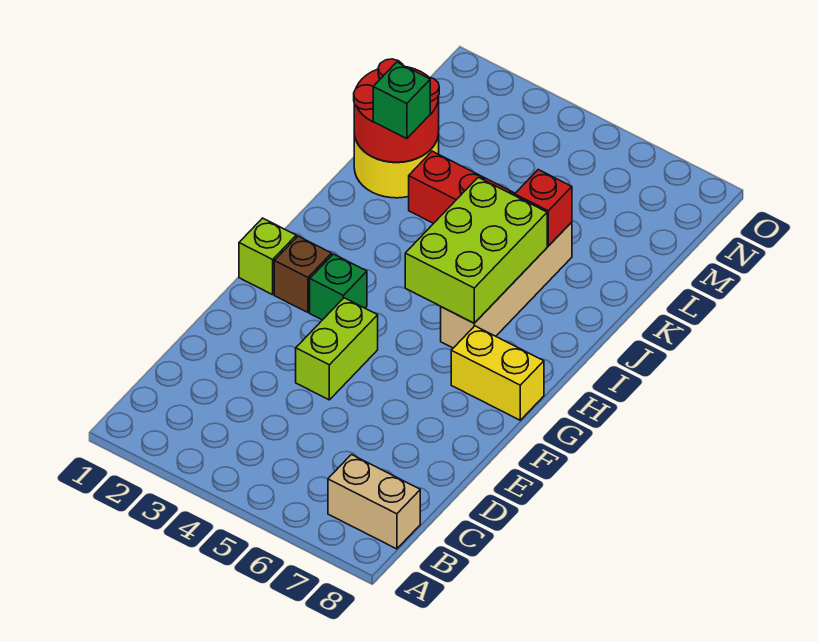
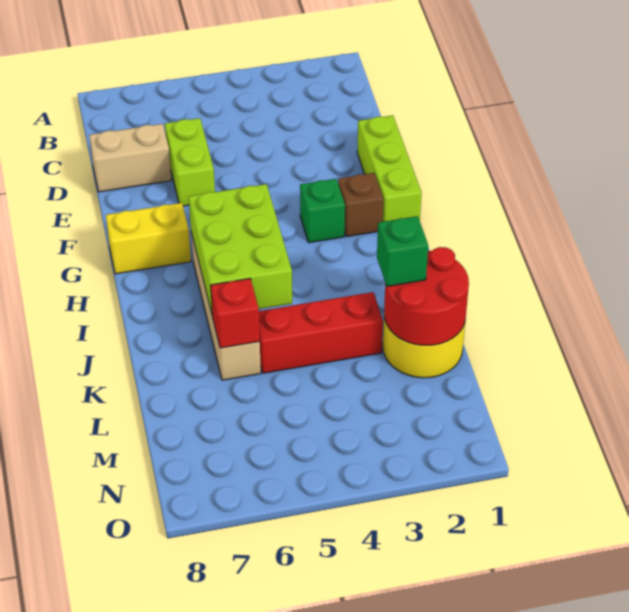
tan 1x2 brick [328,455,420,549] -> tan 1x2 brick moved to [89,124,171,192]
lime 1x2 brick [296,298,378,400] -> lime 1x2 brick moved to [165,118,215,206]
lime 1x1 brick [239,218,296,295] -> lime 1x3 brick [357,115,422,222]

